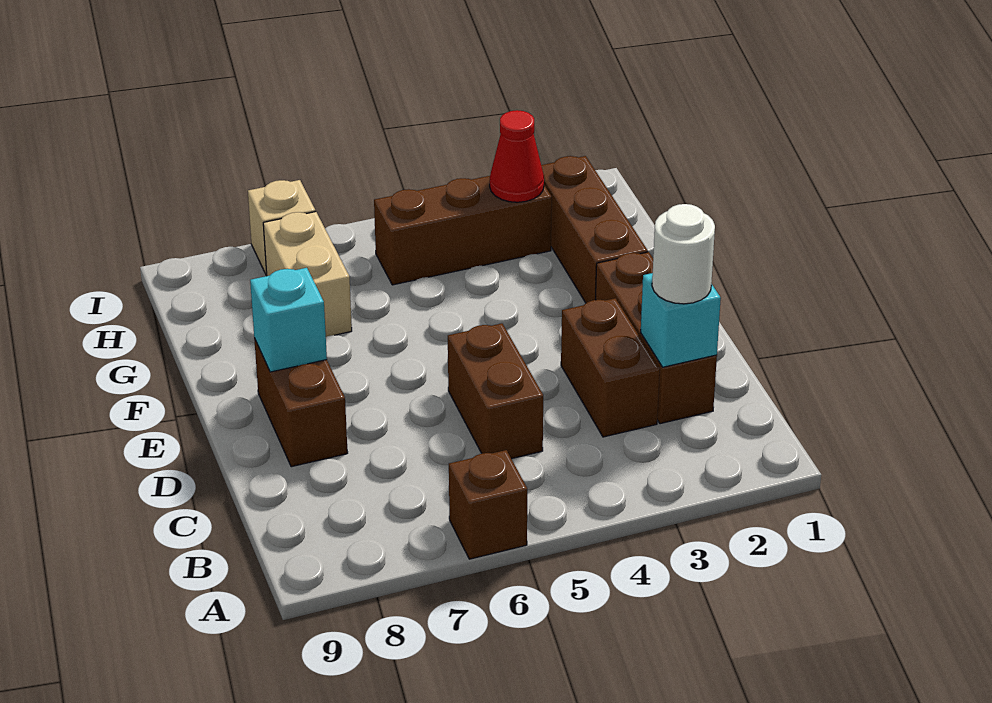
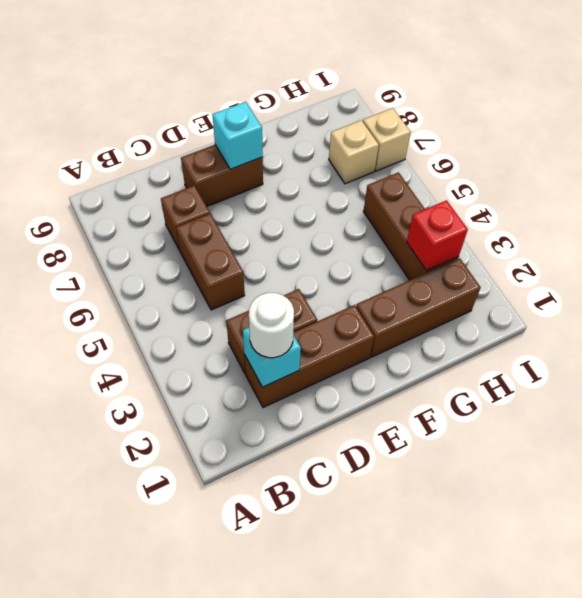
brown 1x1 brick [449,450,527,559] -> brown 1x1 brick moved to [161,185,210,250]
brown 1x2 brick [448,323,543,459] -> brown 1x2 brick turned to [176,214,245,310]
tan 1x2 brick [263,212,352,337] -> tan 1x1 brick [329,120,379,184]
red 1x1 cone [490,110,544,202] -> red 1x1 brick [407,200,468,271]

